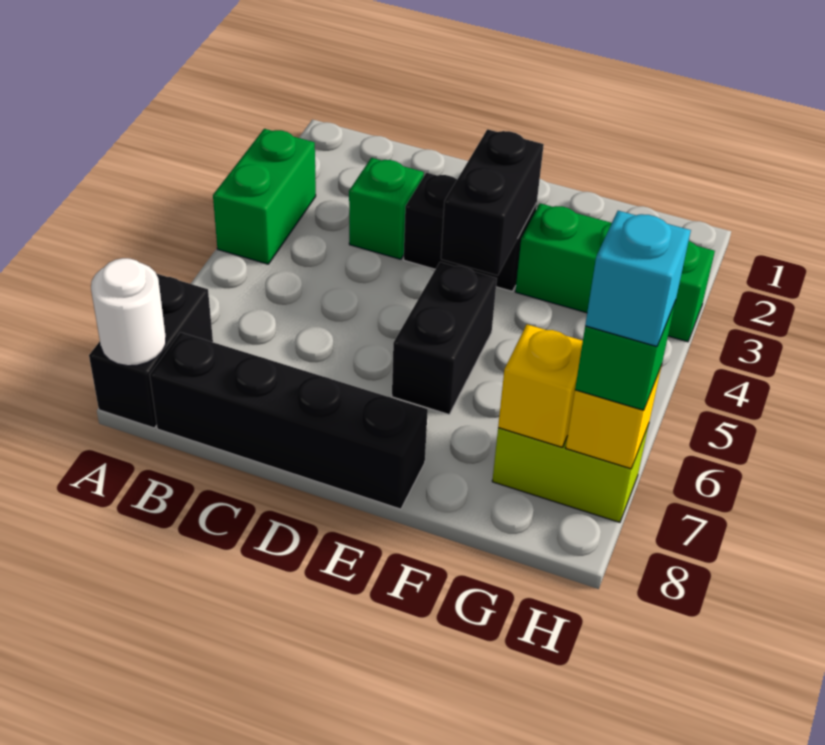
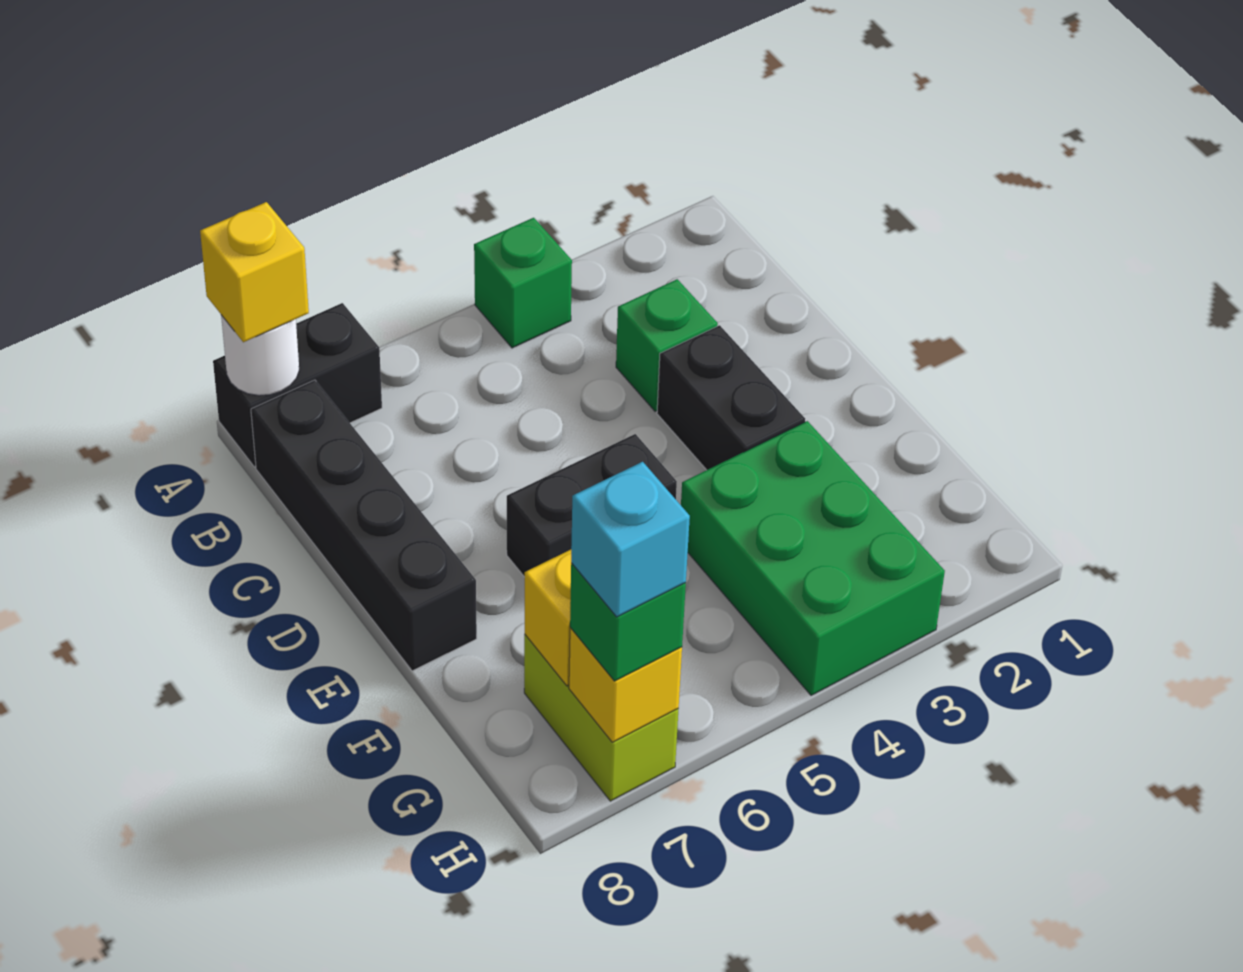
green 1x2 brick [213,129,316,264] -> green 1x1 brick [474,218,572,348]
none -> yellow 1x1 brick [200,202,309,342]
black 1x2 brick [441,129,544,276] -> none
green 1x3 brick [515,203,715,342] -> green 2x3 brick [681,421,945,695]

